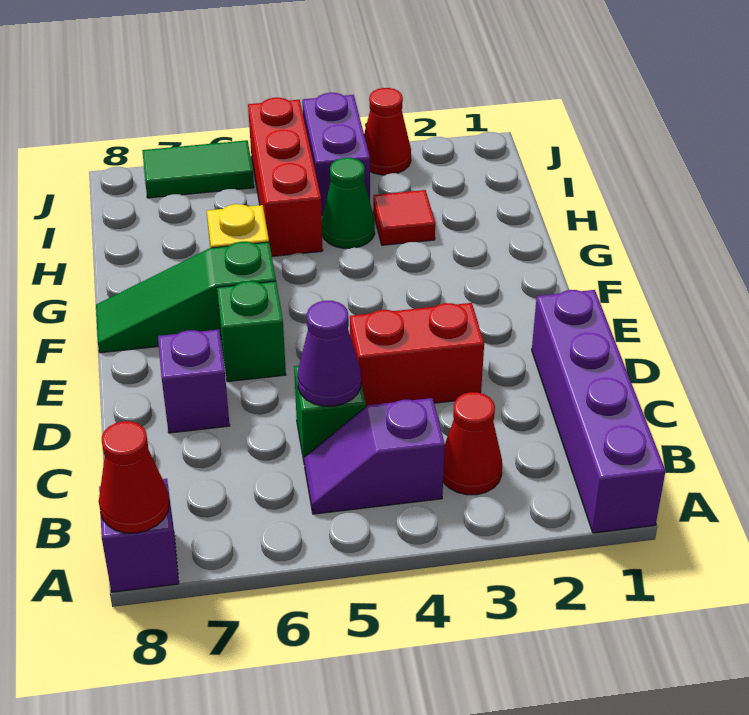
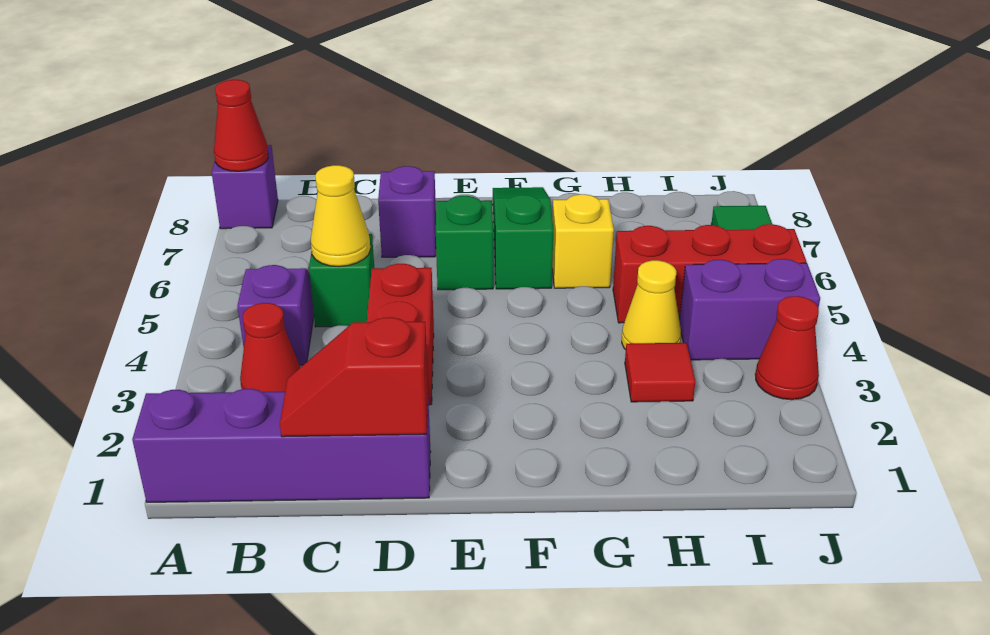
none -> red 1x2 slope [280,317,428,437]
purple 1x1 cone [297,301,361,406] -> yellow 1x1 cone [311,165,370,267]
green 1x1 cone [322,158,375,248] -> yellow 1x1 cone [622,260,681,350]

